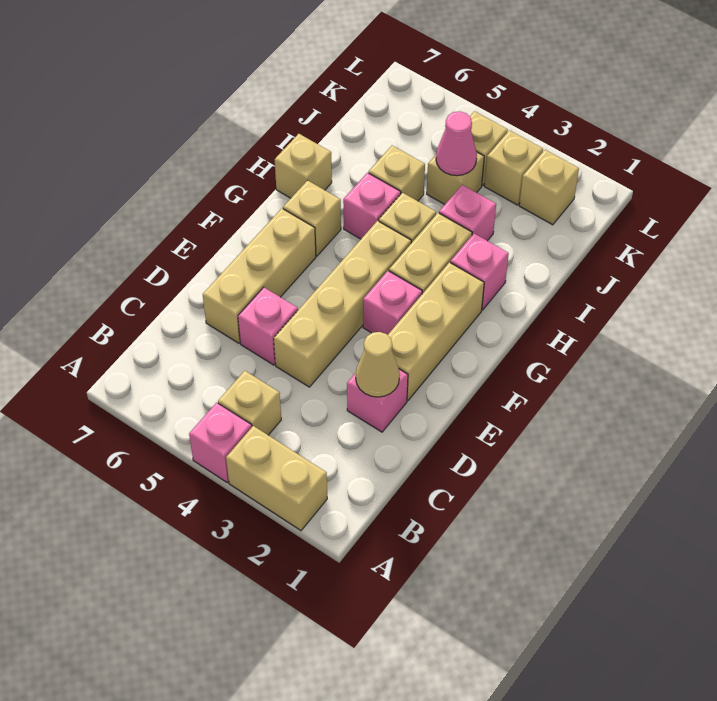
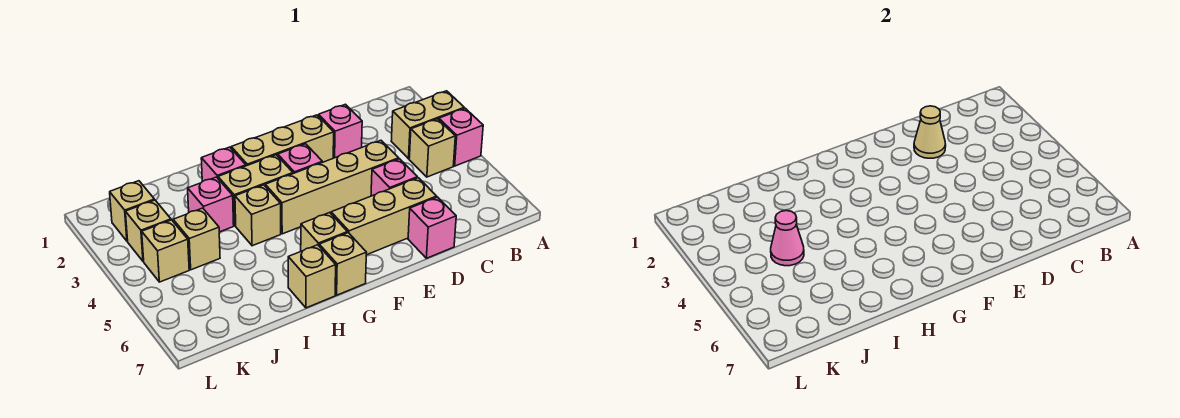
tan 1x2 brick [226,426,327,530] -> tan 1x2 brick turned to [391,91,464,159]
pink 1x1 brick [343,173,401,239] -> pink 1x1 brick moved to [408,197,456,258]
tan 1x1 brick [369,146,425,201] -> tan 1x1 brick moved to [319,233,366,295]

